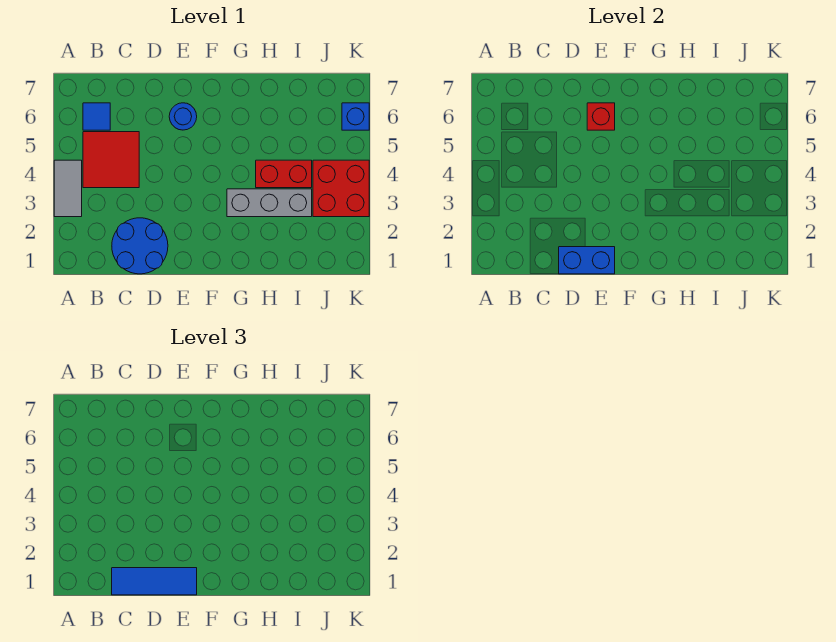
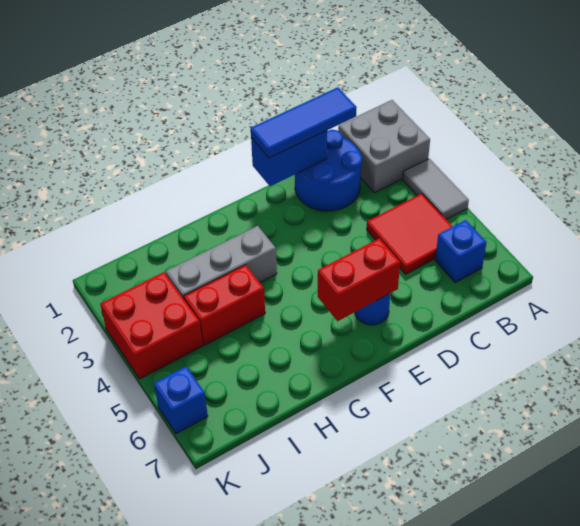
none -> grey 2x2 brick [338,100,430,193]
blue 1x1 tile [83,103,110,130] -> blue 1x1 brick [435,220,487,282]
red 1x1 brick [587,103,615,130] -> red 1x2 brick [318,238,400,321]

